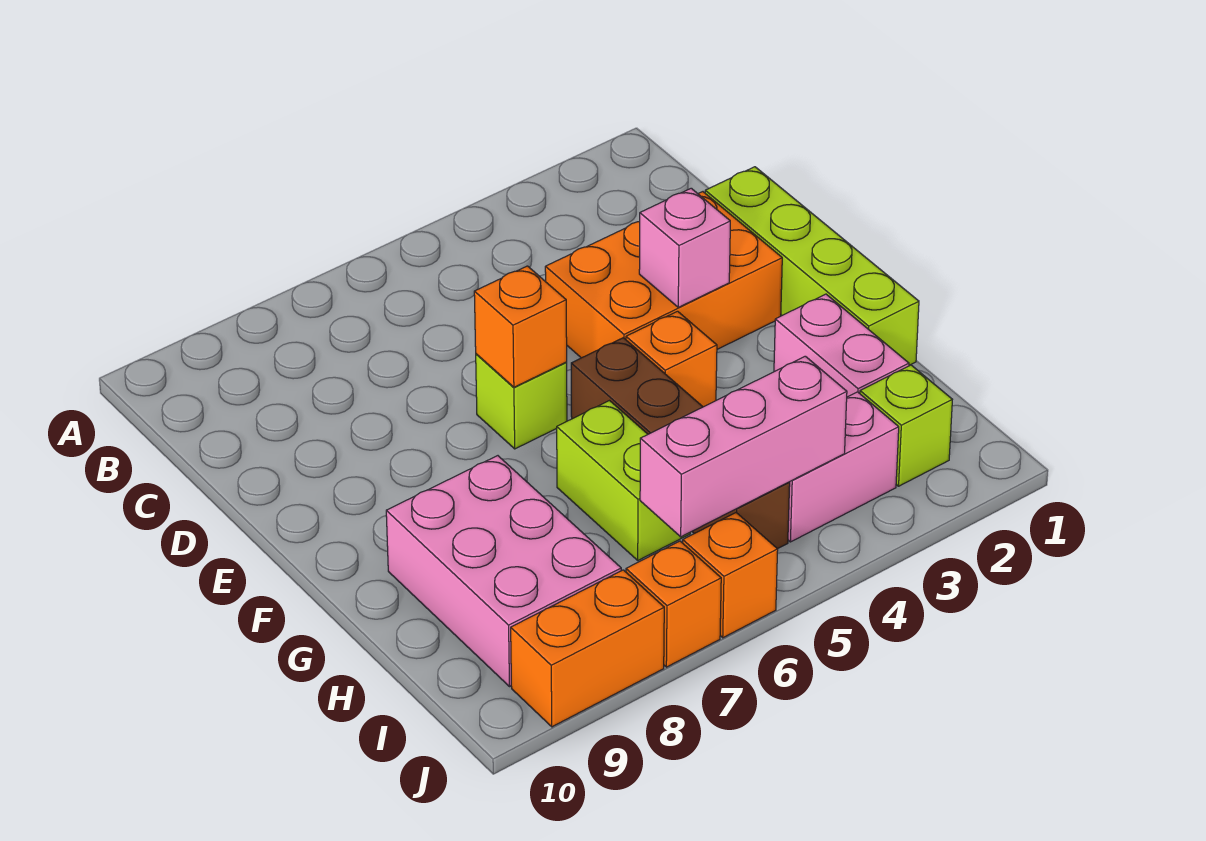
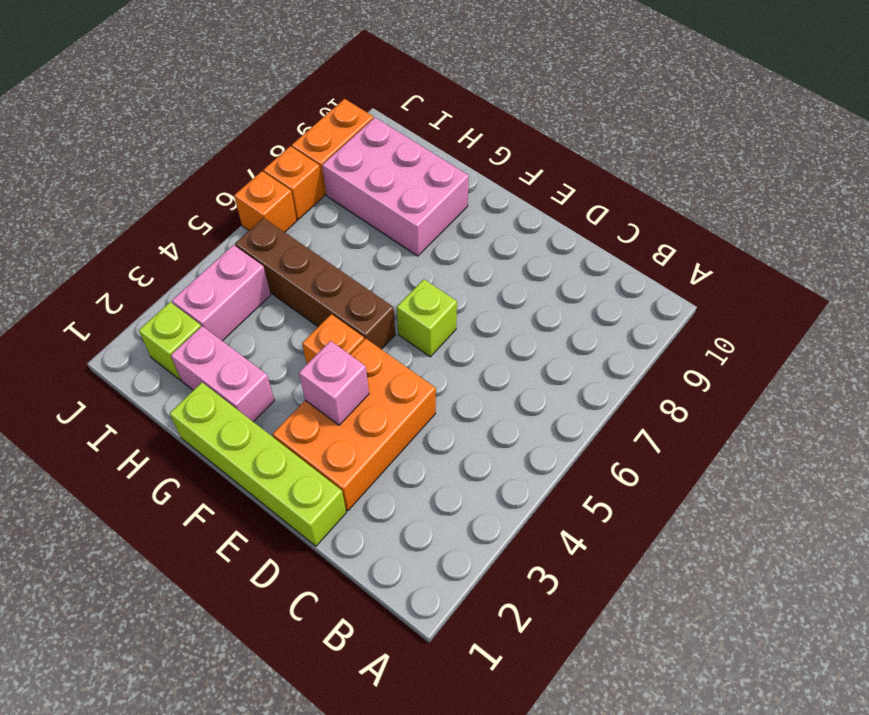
orange 1x1 brick [474,266,567,387] -> none
lime 1x2 brick [557,401,690,560] -> none
pink 1x3 brick [640,356,847,537] -> none

